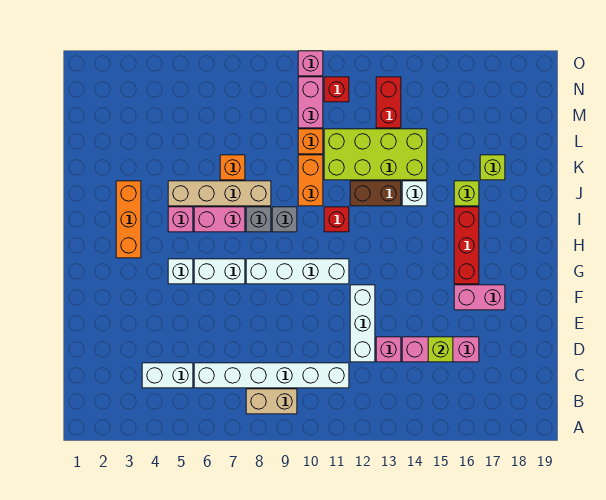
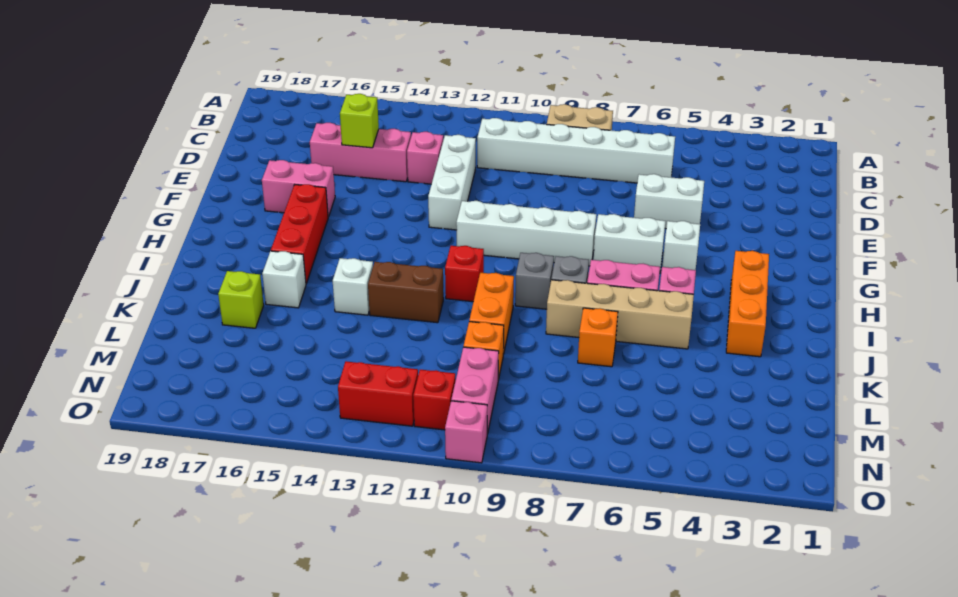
white 1x2 brick [142,363,193,388] -> white 1x2 brick moved to [634,174,704,229]
lime 1x1 brick [454,181,479,206] -> white 1x1 brick [262,251,306,308]
lime 2x4 brick [324,129,427,180] -> none
red 1x2 brick [376,77,401,128] -> red 1x2 brick turned to [338,361,418,426]

